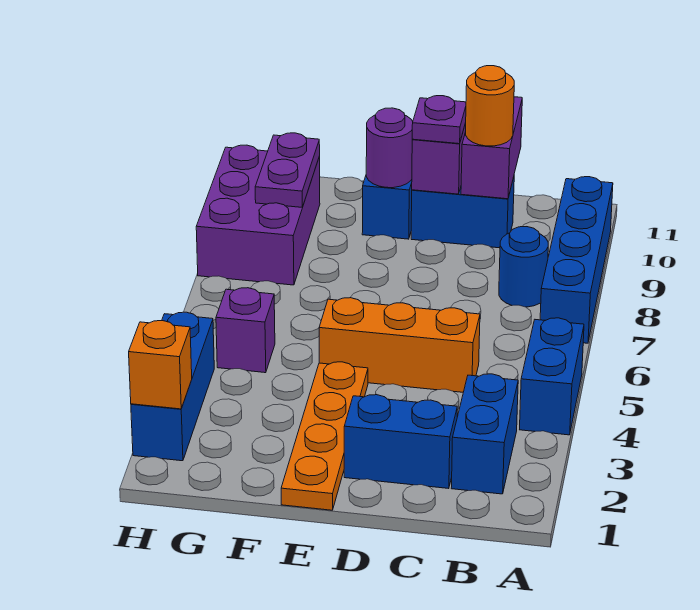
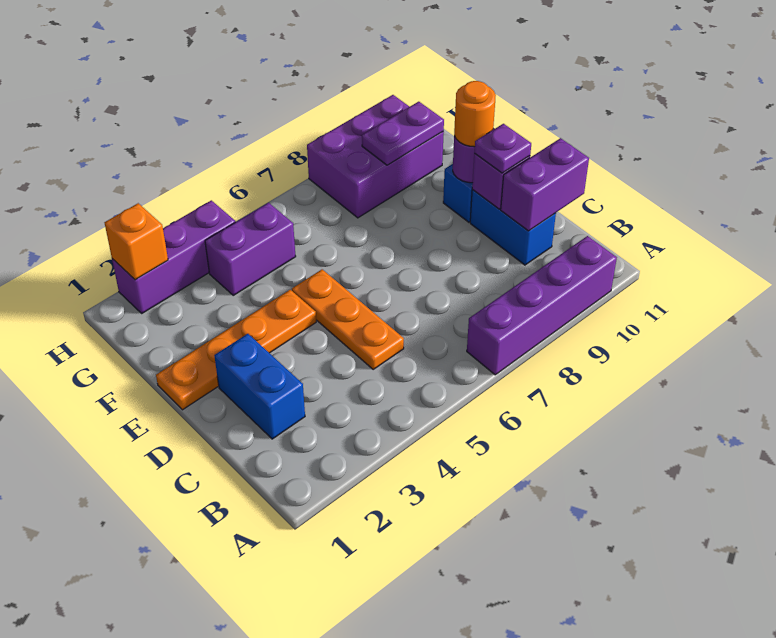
blue 1x2 brick [520,318,584,435] -> none
blue 1x4 brick [540,177,613,343] -> purple 1x4 brick [467,236,617,375]
blue 1x2 brick [451,374,518,494] -> none
blue 1x1 round brick [499,227,548,307] -> none
orange 1x3 brick [319,298,480,392] -> orange 1x3 plate [292,269,404,369]
orange 1x1 round brick [466,66,514,146] -> orange 1x1 round brick moved to [454,81,496,147]
purple 1x1 brick [216,288,275,373] -> purple 1x2 brick [205,203,296,295]
blue 1x3 brick [131,312,214,461] -> purple 1x3 brick [112,200,235,313]

